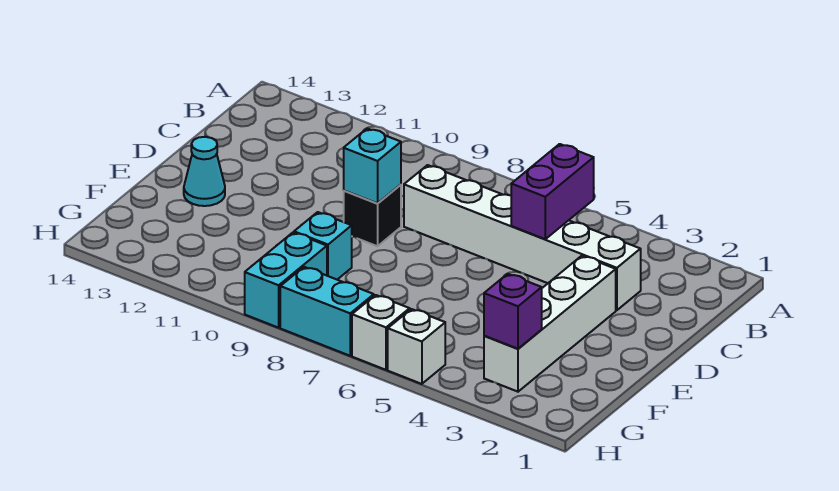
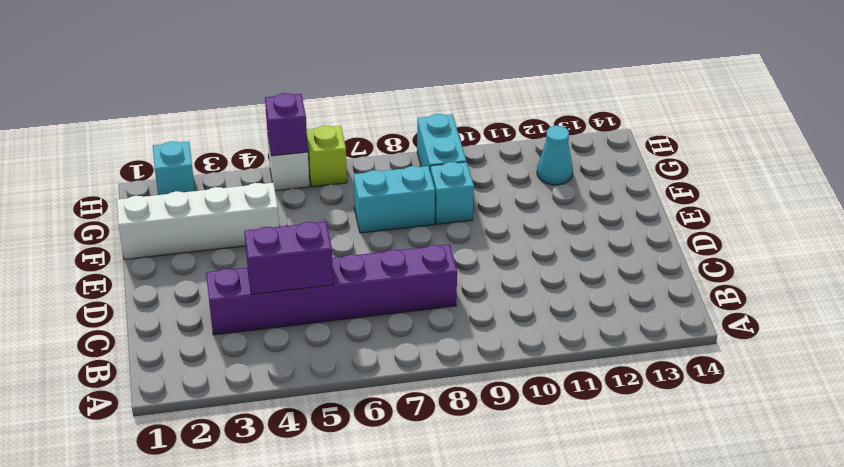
purple 1x2 brick [511,144,594,239] -> purple 1x2 brick turned to [244,222,333,294]
white 1x6 brick [404,165,641,310] -> purple 1x6 brick [206,244,457,335]
white 1x4 brick [484,256,616,392] -> white 1x4 brick turned to [117,183,279,259]
black 1x1 brick [344,185,401,246] -> none
cyan 1x1 brick [344,128,401,204] -> cyan 1x1 brick moved to [153,141,195,195]
cyan 1x1 cone [184,137,225,206] -> cyan 1x1 cone moved to [537,126,573,185]
purple 1x1 brick [484,274,542,349] -> purple 1x1 brick moved to [265,93,308,156]
white 1x1 brick [352,295,410,370] -> lime 1x1 brick [307,125,347,187]
cyan 1x2 brick [280,267,374,356] -> cyan 1x2 brick moved to [354,166,435,233]

